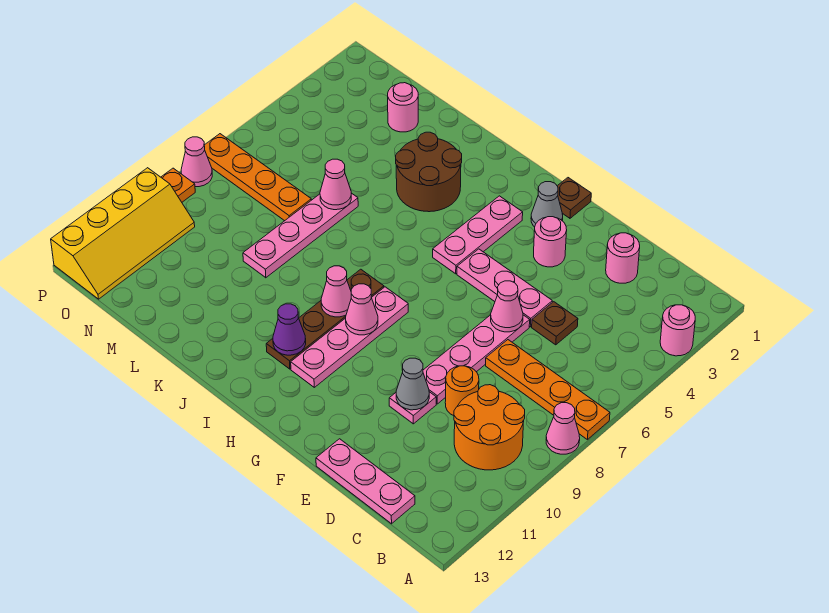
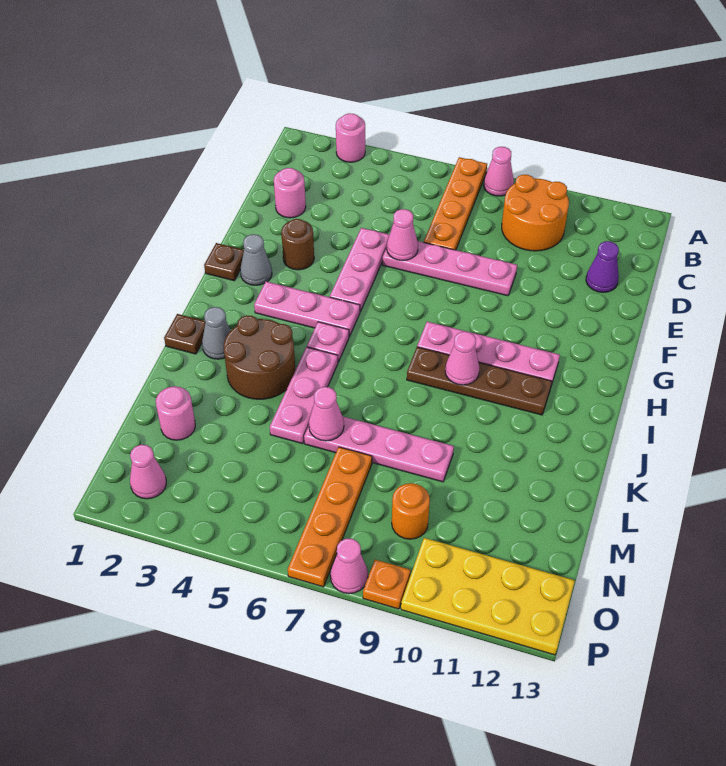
pink 1x3 plate [316,439,415,524] -> pink 1x3 plate moved to [270,347,338,444]
brown 1x1 plate [532,302,578,345] -> brown 1x1 plate moved to [164,314,205,354]
orange 1x1 round brick [445,366,479,416] -> orange 1x1 round brick moved to [392,483,430,539]
pink 1x1 plate [389,392,436,424] -> pink 1x1 plate moved to [307,322,349,362]
grey 1x1 cone [396,358,429,410] -> grey 1x1 cone moved to [202,307,231,359]
pink 1x1 round brick [534,217,567,267] -> brown 1x1 round brick [281,219,314,270]
pink 1x1 cone [346,284,378,335] -> pink 1x1 cone moved to [130,445,166,499]
purple 1x1 cone [273,304,306,355] -> purple 1x1 cone moved to [586,241,619,292]
yellow 2x4 slope [51,168,195,299] -> yellow 2x4 plate [401,538,575,655]

